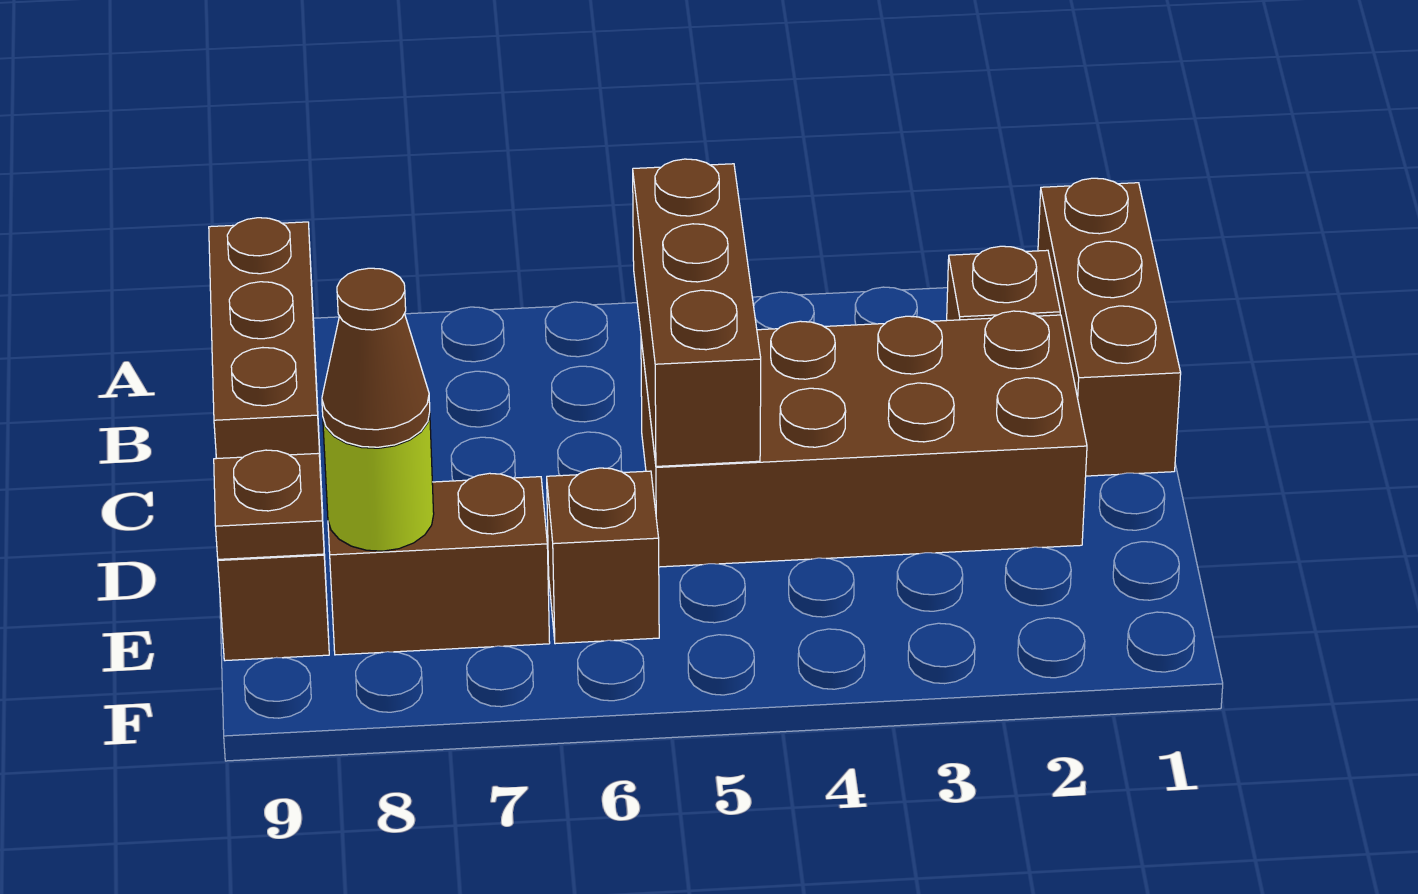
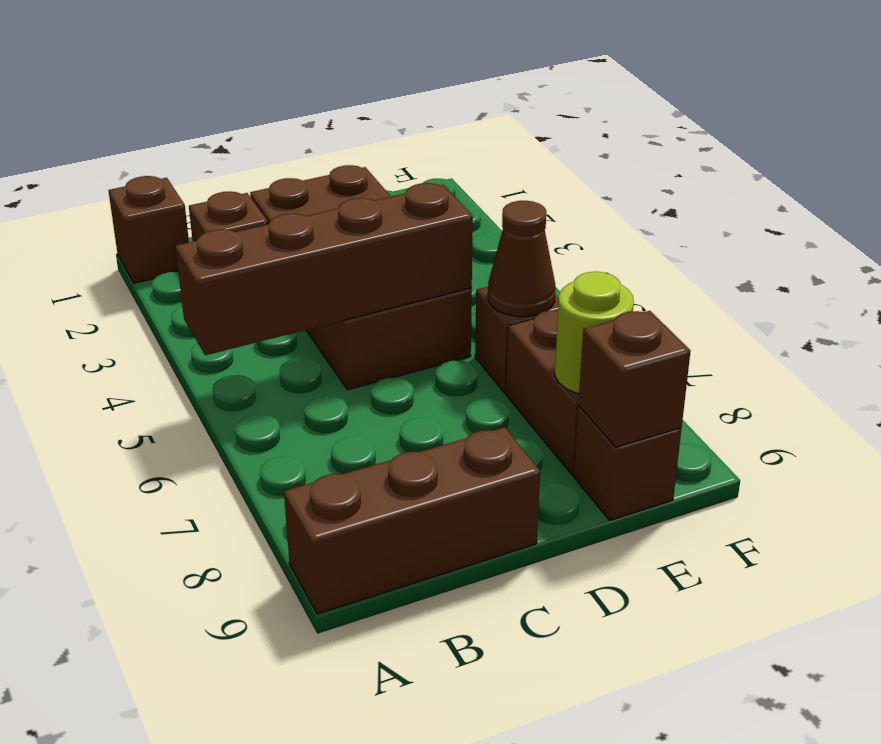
brown 1x3 brick [1038,178,1181,476] -> brown 1x1 brick [108,176,189,283]
brown 1x3 brick [633,159,761,466] -> brown 1x4 brick [175,183,473,355]
brown 1x1 cone [322,268,430,447] -> brown 1x1 cone moved to [488,201,555,317]
brown 1x1 plate [214,450,324,559] -> brown 1x1 brick [578,311,691,447]

